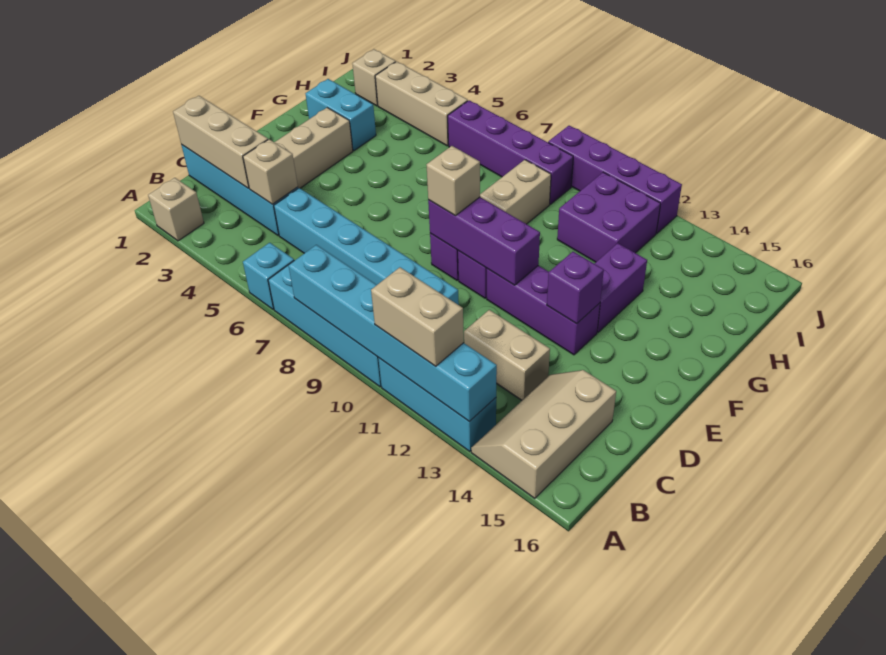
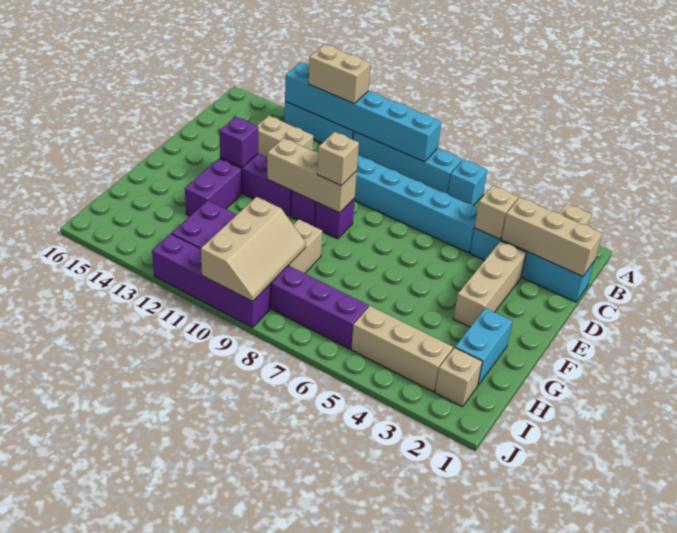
tan 2x3 slope [471,370,616,498] -> tan 2x3 slope moved to [201,197,306,301]
purple 1x3 brick [428,197,540,285] -> tan 1x3 brick [267,138,357,213]
cyan 1x2 brick [306,79,376,151] -> cyan 1x2 brick turned to [455,308,513,385]

